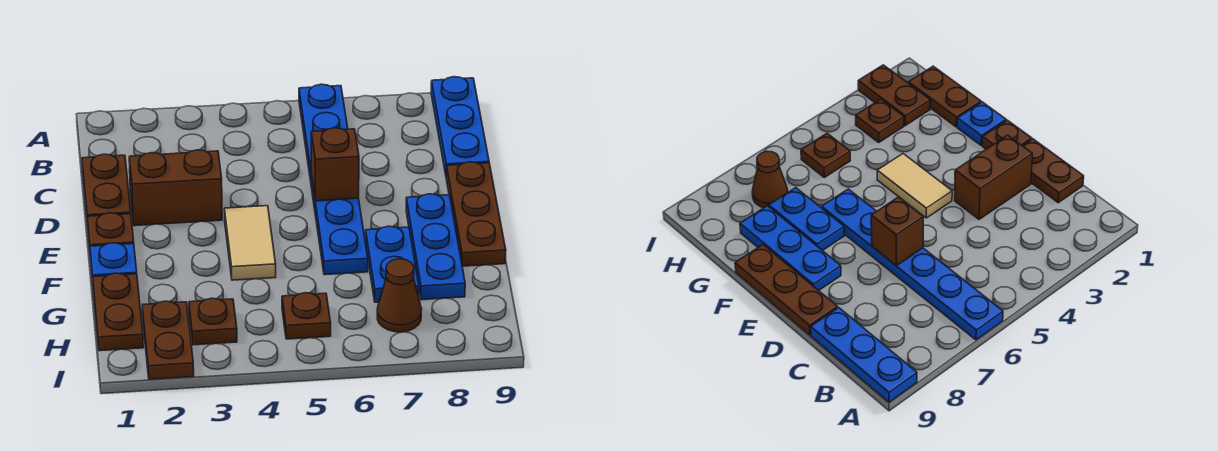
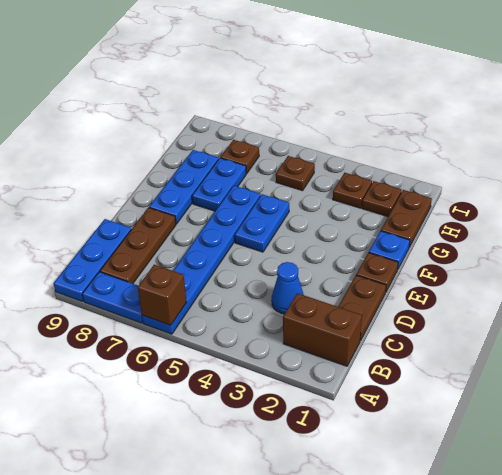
none -> blue 1x2 plate [82,272,143,323]
none -> blue 1x1 cone [272,262,304,314]
brown 1x2 brick [129,150,222,226] -> brown 1x2 brick moved to [283,293,362,366]
brown 1x1 brick [311,128,359,201] -> brown 1x1 brick moved to [138,265,187,325]
brown 1x3 plate [446,162,506,266] -> brown 1x3 plate moved to [100,208,176,283]
tan 1x2 tile [224,206,276,280] -> none
none -> blue 1x2 plate [235,194,289,252]
brown 1x2 plate [142,301,194,379] -> brown 1x1 plate [362,181,402,217]
brown 1x1 cone [377,259,422,332] -> brown 1x1 plate [220,140,259,174]

